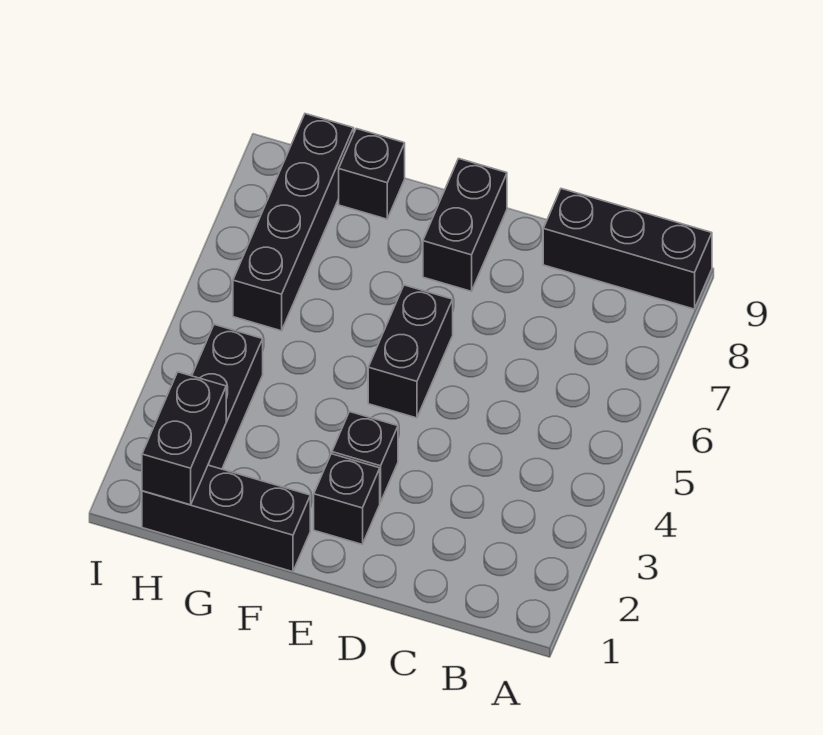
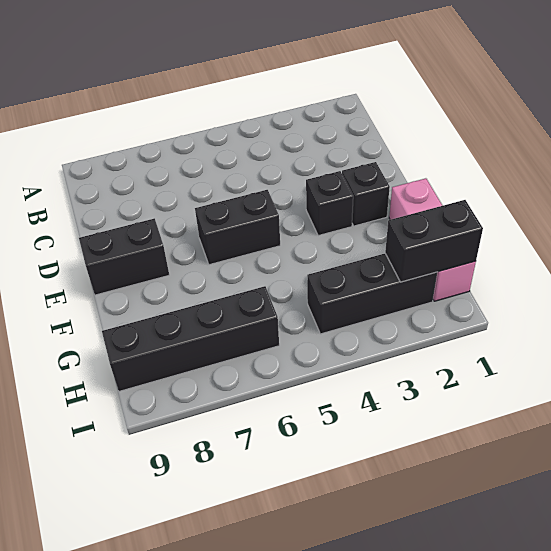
black 1x3 brick [543,189,712,309] -> none
black 1x3 brick [142,465,310,572] -> pink 1x3 brick [389,178,476,301]
black 1x1 brick [339,129,405,219] -> none

